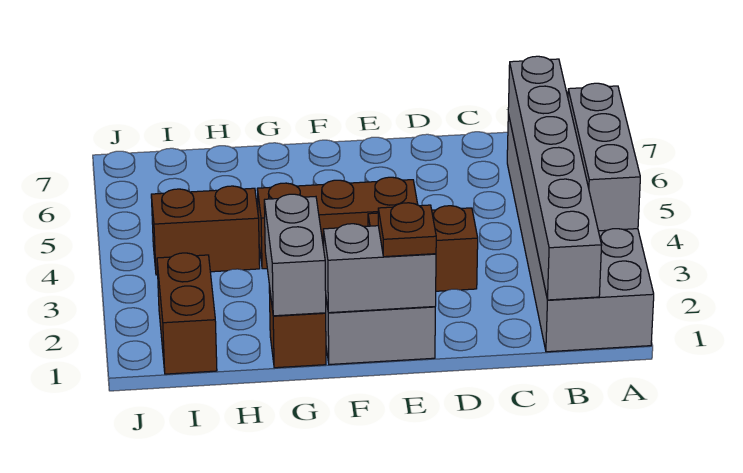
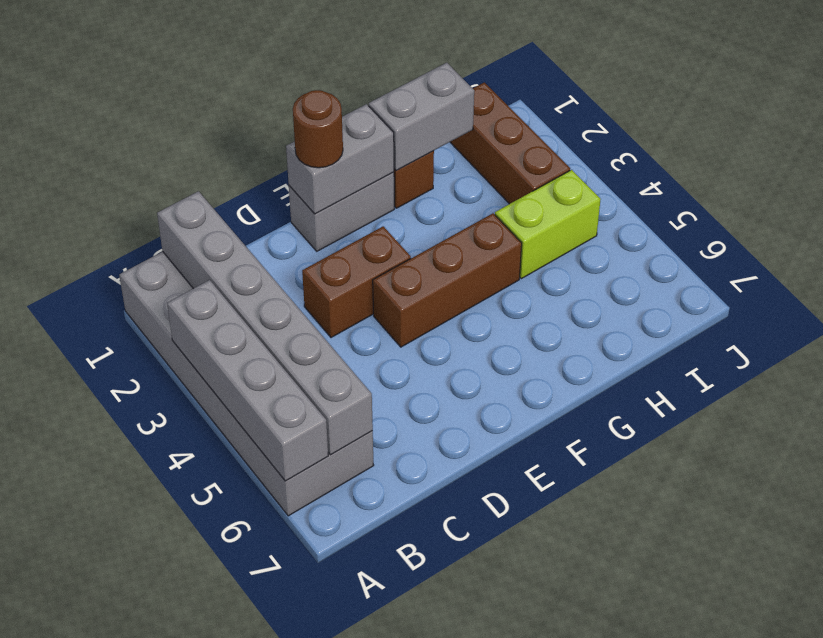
grey 1x3 brick [568,83,640,231] -> grey 1x4 brick [167,280,328,481]
brown 1x1 plate [378,203,436,257] -> brown 1x1 round brick [293,90,343,168]
grey 1x2 brick [264,194,326,316] -> grey 1x2 brick turned to [369,63,474,171]
brown 1x2 brick [151,186,260,275] -> lime 1x2 brick [495,170,601,279]
brown 1x2 brick [157,253,217,374] -> brown 1x3 brick [450,82,570,204]

